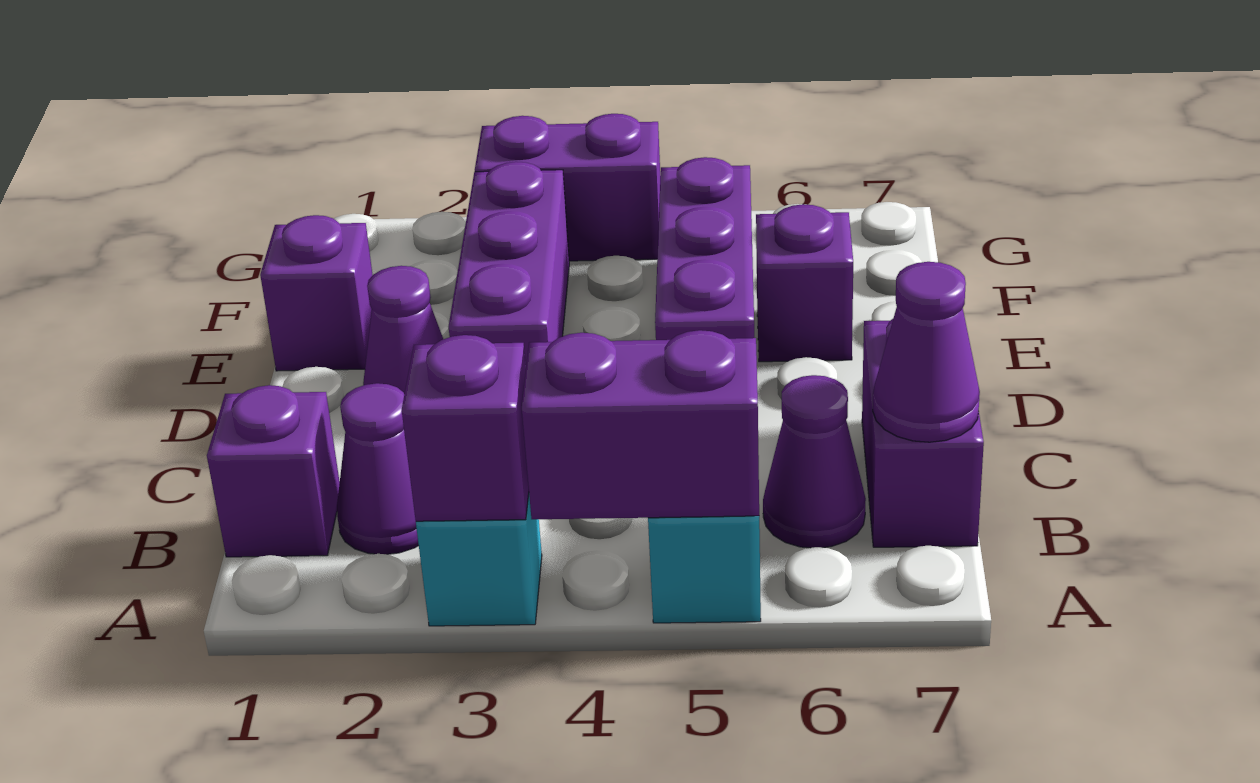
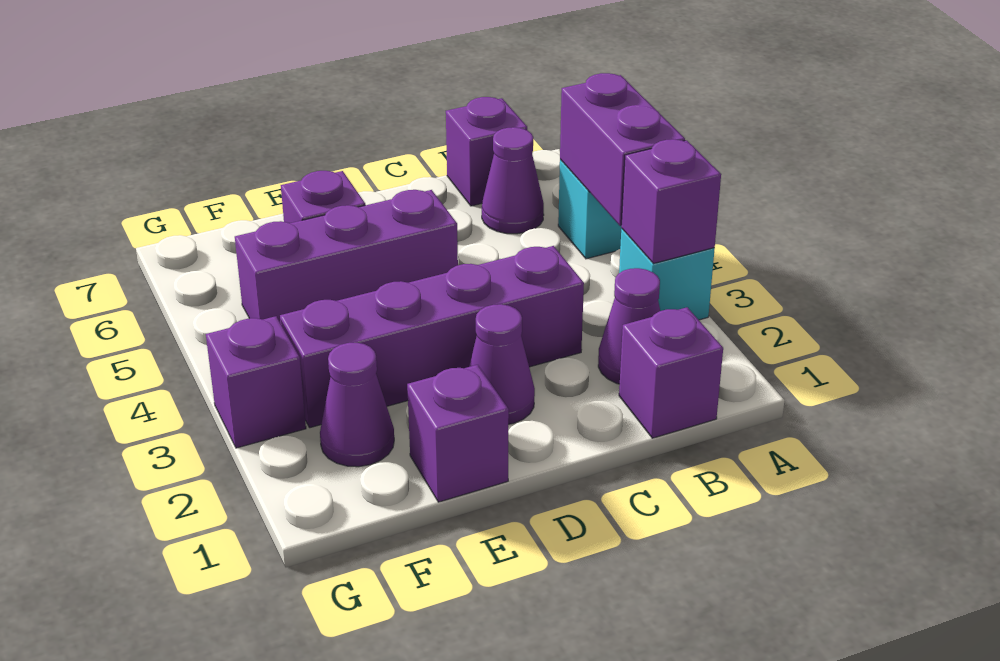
purple 1x2 brick [862,319,984,547] -> purple 1x1 brick [446,97,527,206]
purple 1x1 cone [873,262,980,442] -> purple 1x1 cone moved to [320,343,394,467]
purple 1x3 brick [448,162,569,365] -> purple 1x4 brick [280,246,584,428]
purple 1x2 brick [475,114,660,261] -> purple 1x1 brick [206,316,306,448]

